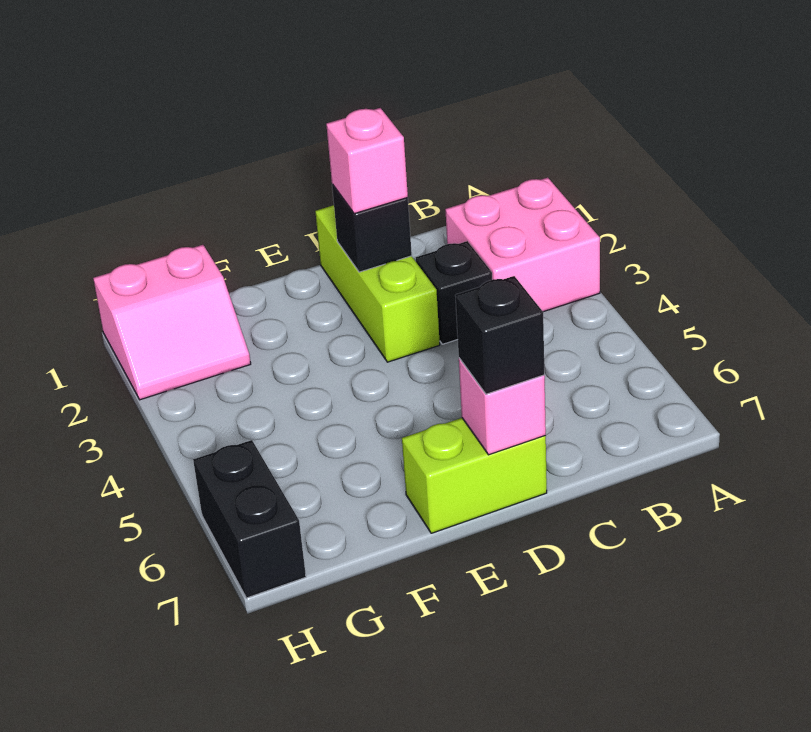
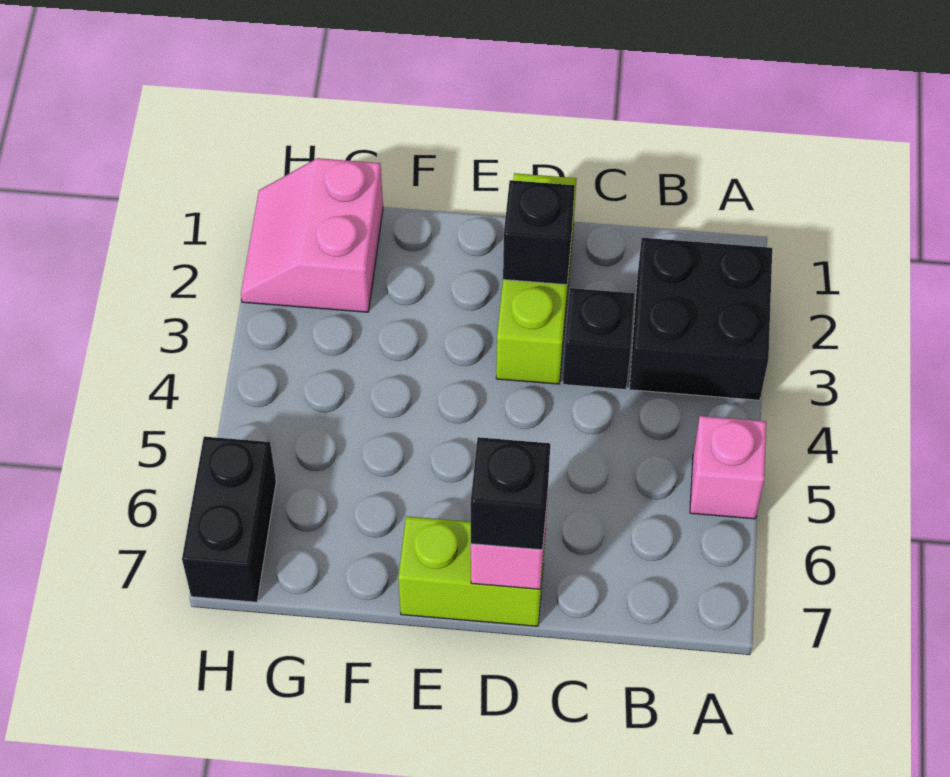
pink 2x2 brick [445,178,600,312] -> black 2x2 brick [629,238,772,400]
pink 1x1 brick [326,108,408,214] -> pink 1x1 brick moved to [690,416,766,519]
pink 2x2 slope [93,245,251,400] -> pink 2x2 slope turned to [241,158,383,312]

